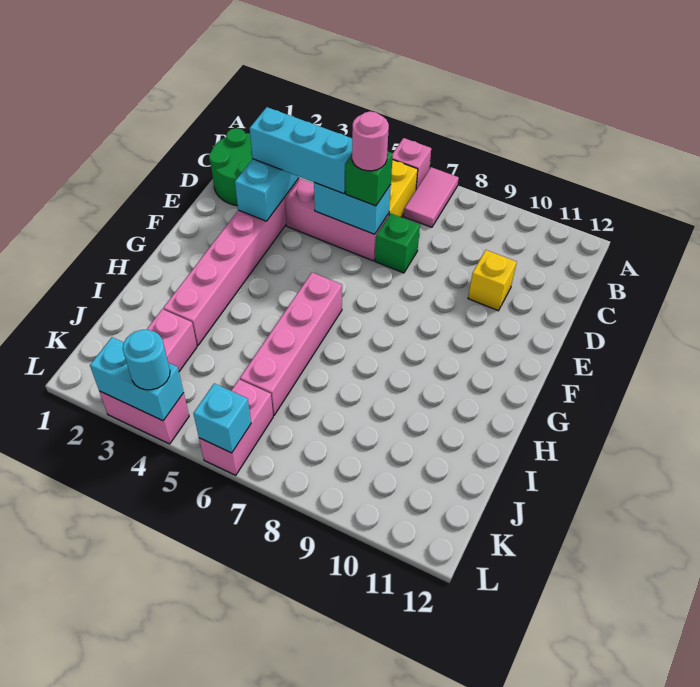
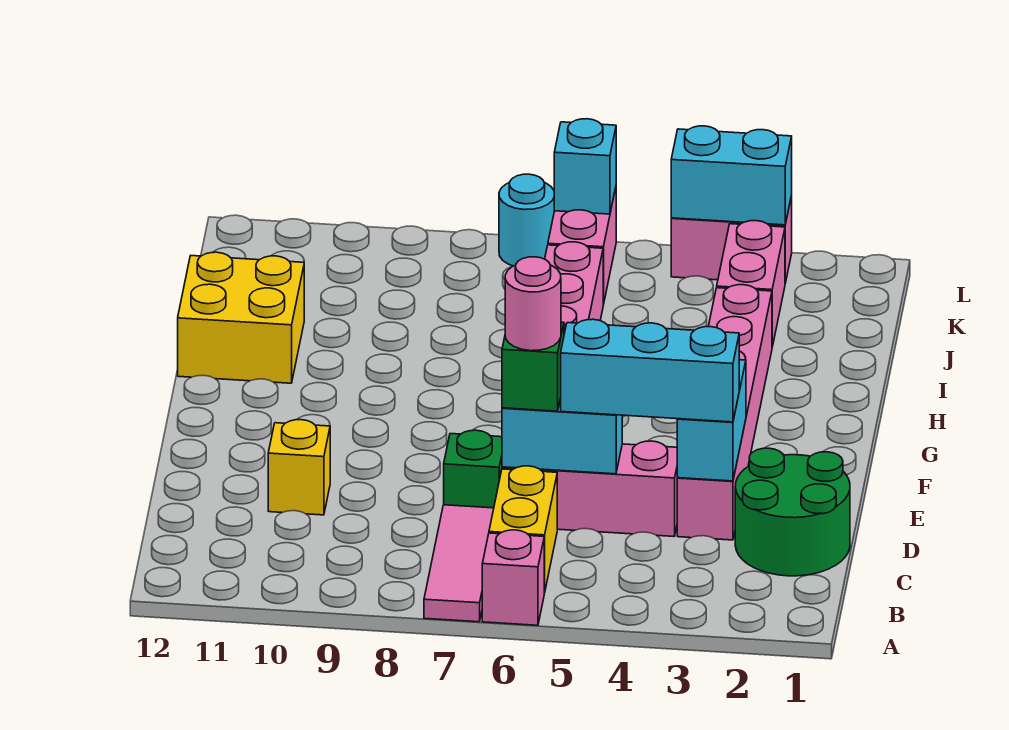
pink 1x2 tile [404,167,459,227] -> pink 1x3 tile [424,505,494,622]
none -> yellow 2x2 brick [178,252,304,383]
cyan 1x1 round brick [123,330,170,390] -> cyan 1x1 round brick moved to [499,174,554,266]

